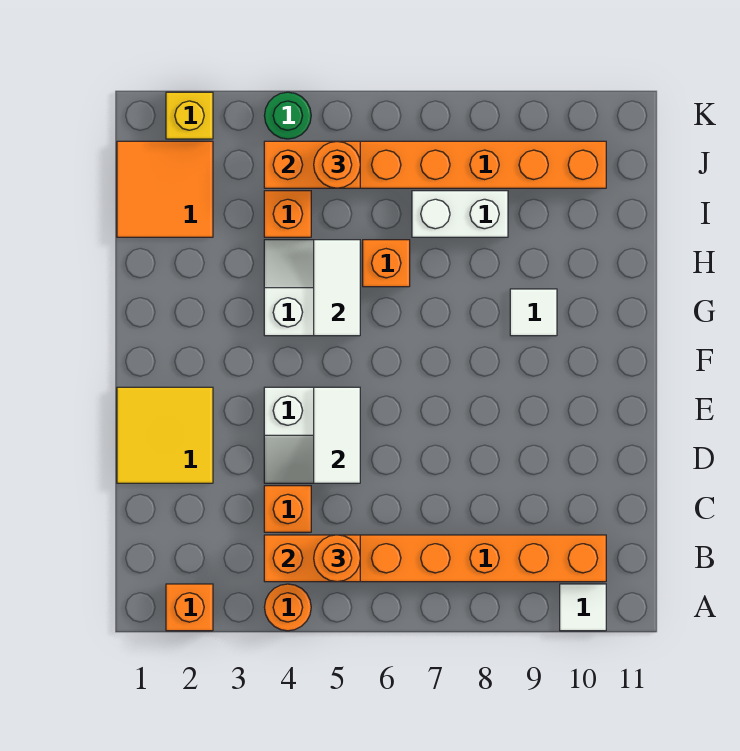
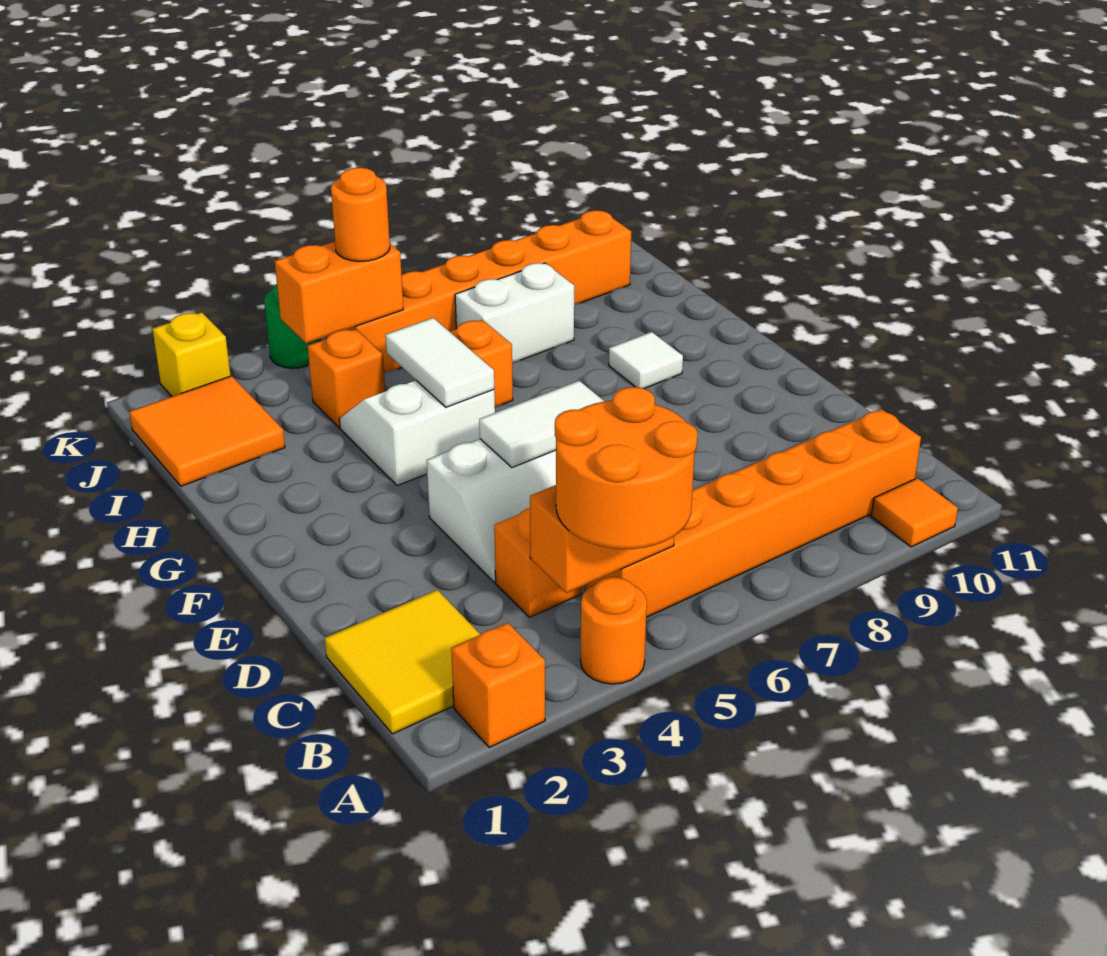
white 1x1 tile [560,584,606,631] -> orange 1x1 tile [871,478,958,547]
orange 1x1 round brick [314,535,360,582] -> orange 2x2 round brick [555,387,698,549]
yellow 2x2 tile [117,387,213,483] -> yellow 2x2 tile moved to [325,590,480,734]
white 1x2 tile [314,387,360,483] -> white 1x2 tile turned to [479,381,604,468]

